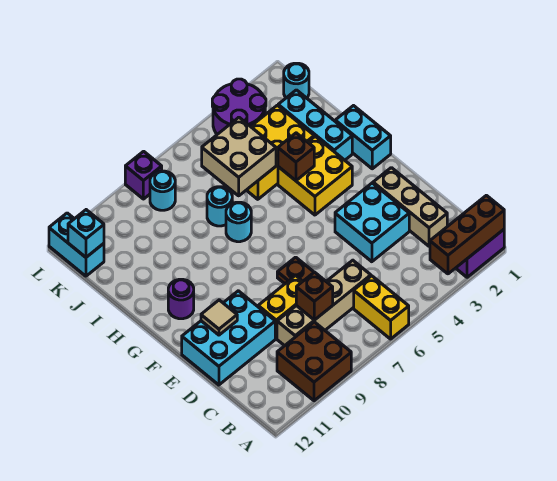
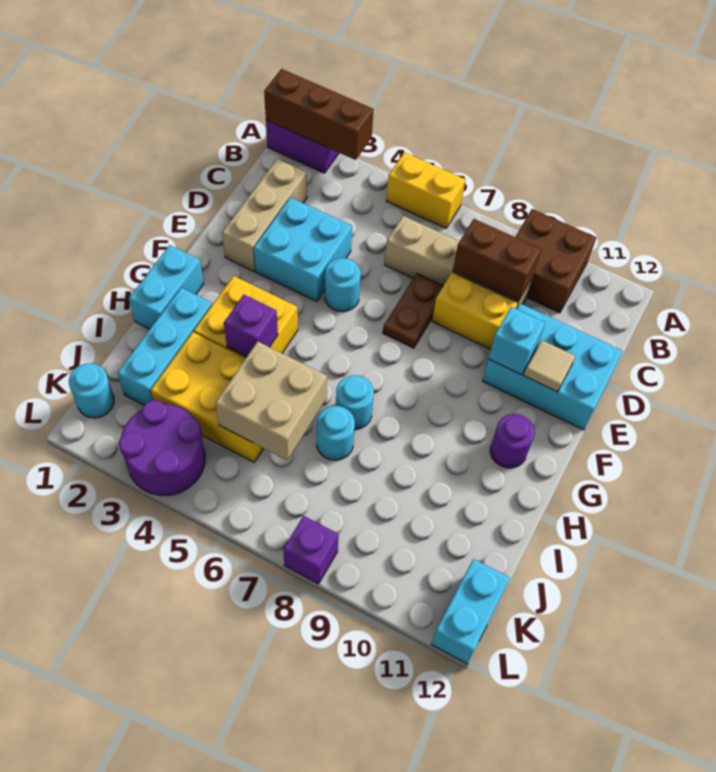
yellow 1x2 brick [354,276,409,339] -> yellow 1x2 brick turned to [386,152,465,228]
brown 1x1 brick [296,272,333,320] -> brown 1x2 brick [453,219,541,301]
brown 1x1 brick [278,133,314,181] -> purple 1x1 brick [224,295,278,357]
cyan 1x1 round brick [150,171,175,210] -> cyan 1x1 round brick moved to [325,258,361,312]
cyan 1x1 brick [68,210,104,257] -> cyan 1x1 brick moved to [488,307,545,375]

